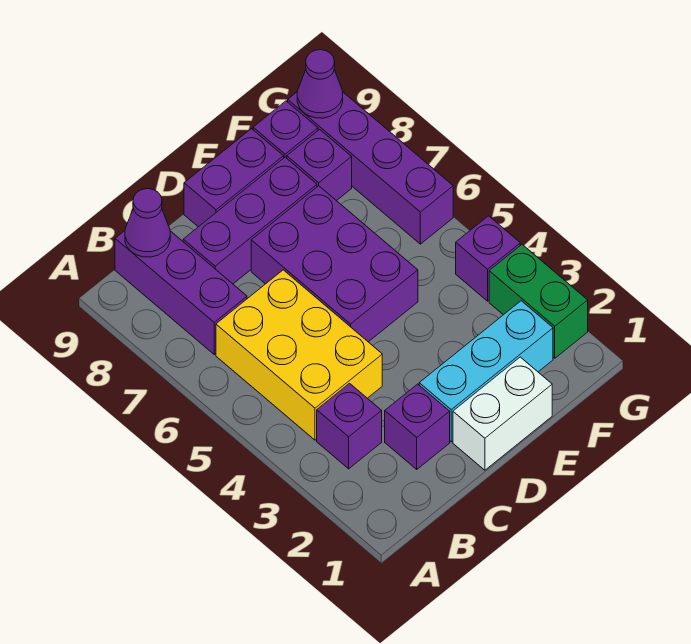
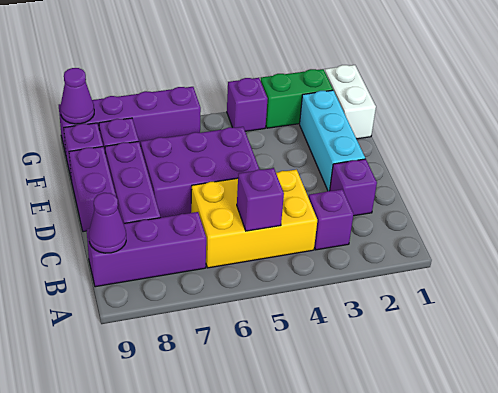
none -> purple 1x1 brick [237,168,284,231]
white 1x2 brick [453,357,552,470] -> white 1x2 brick moved to [325,65,376,139]

